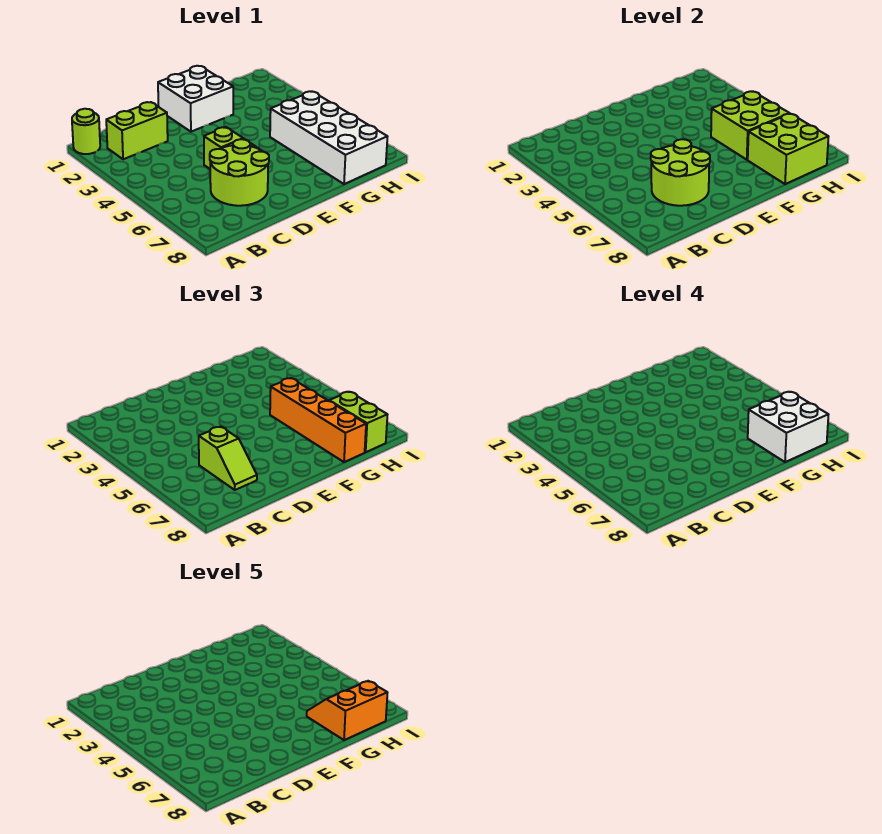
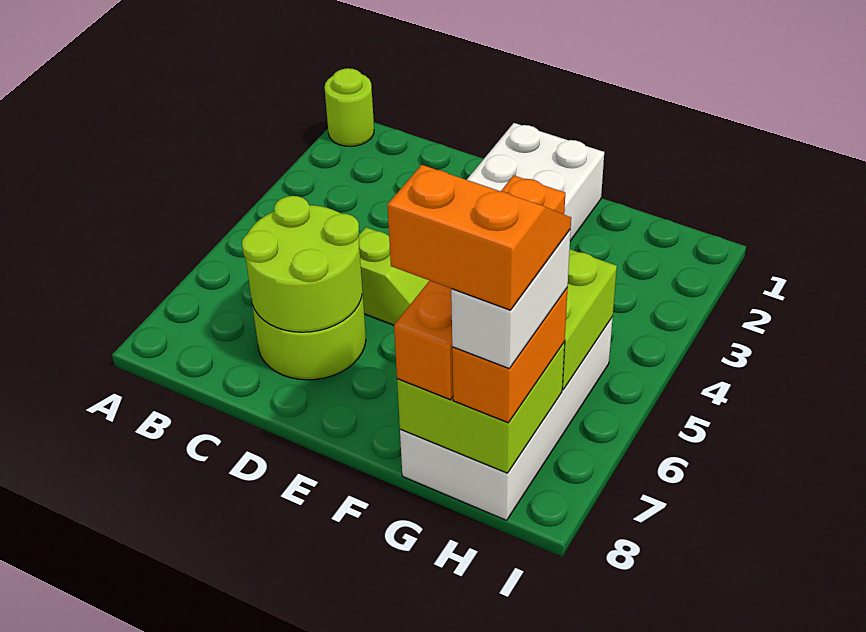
lime 1x2 brick [106,102,168,159] -> none
lime 1x2 slope [199,427,257,490] -> none
white 2x2 brick [748,392,829,462] -> white 1x2 brick [451,229,571,369]
lime 1x2 brick [329,392,388,452] -> orange 1x2 brick [452,288,567,423]

